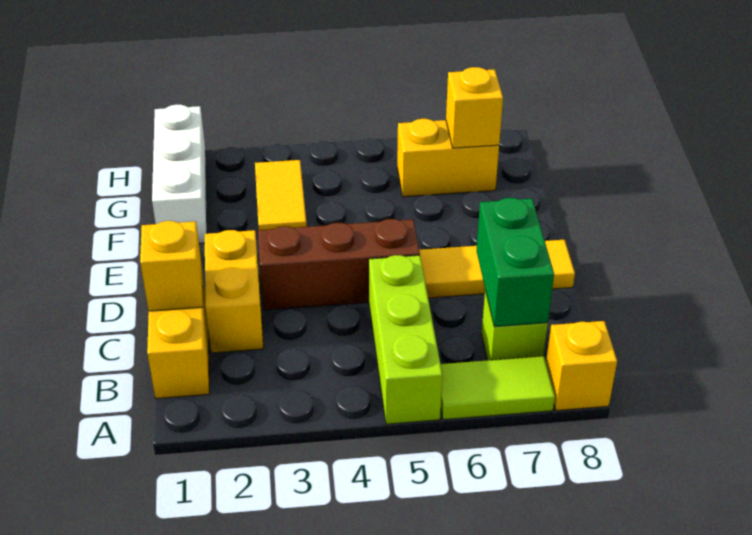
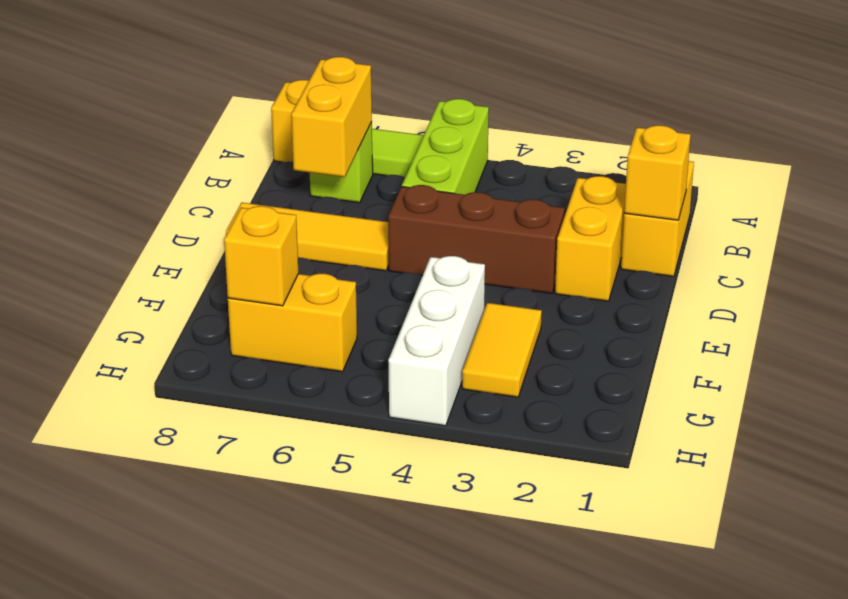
green 1x2 brick [476,198,554,327] -> yellow 1x2 brick [291,57,372,177]
white 1x3 brick [152,105,207,243] -> white 1x3 brick moved to [388,256,485,426]

